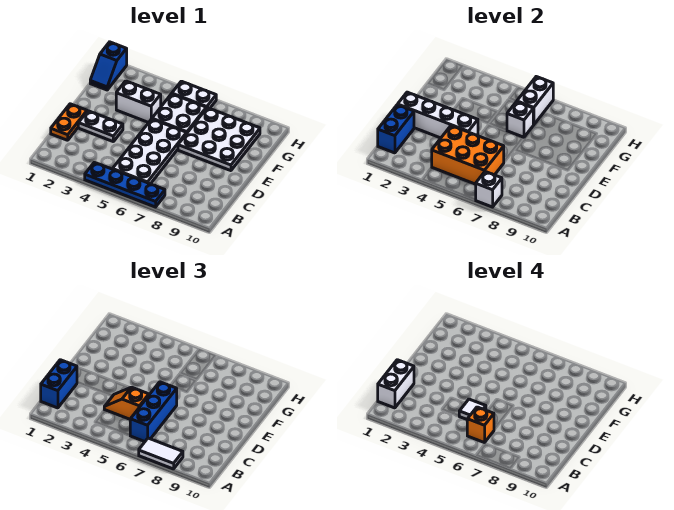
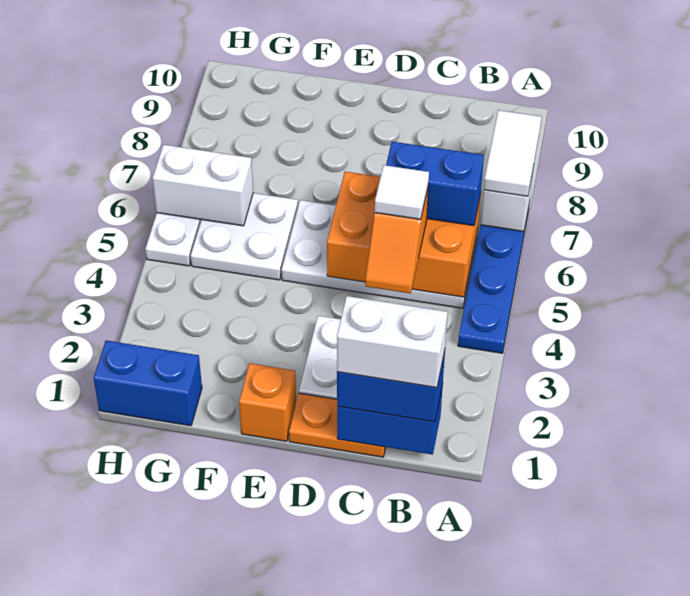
orange 2x3 brick [432,126,504,184] -> orange 2x3 brick turned to [327,172,481,297]
blue 1x3 brick [130,382,177,442] -> blue 1x2 brick [386,142,484,226]
orange 1x1 brick [467,407,494,443] -> orange 1x1 brick moved to [239,363,296,441]
white 1x4 brick [398,92,478,138] -> none
white 3x3 plate [178,108,260,171] -> none
white 1x2 brick [116,81,161,123] -> none
white 1x1 brick [507,101,533,137] -> none
blue 1x2 slope [90,42,127,90] -> blue 1x2 brick [94,340,202,426]

